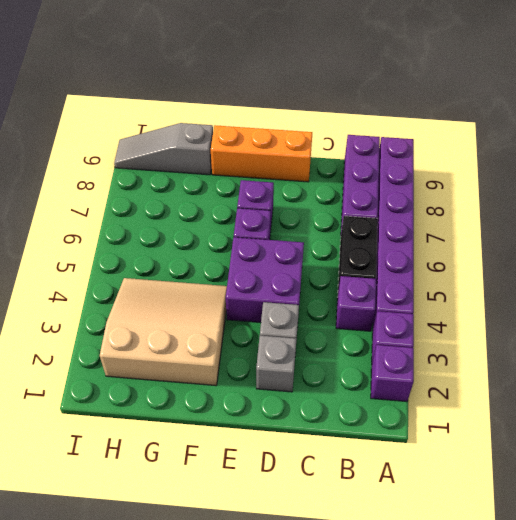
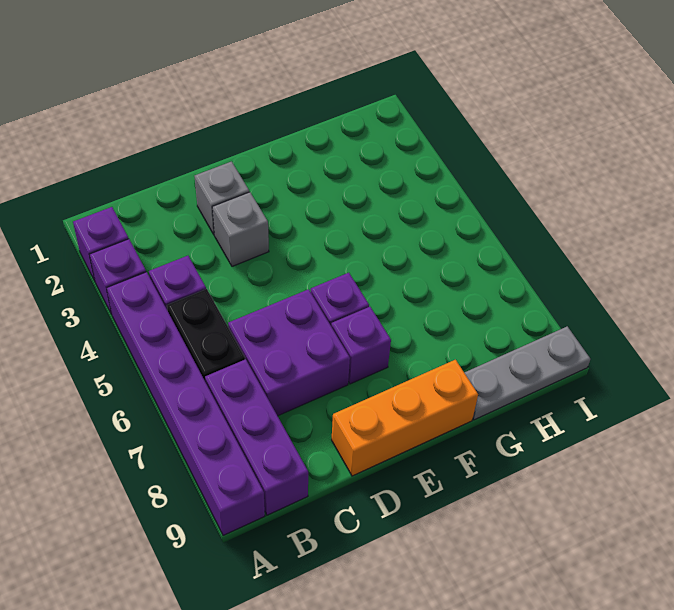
purple 2x2 brick [226,237,304,323] -> purple 2x2 brick moved to [228,289,350,416]
tan 3x3 slope [100,278,227,386] -> none
grey 1x3 slope [114,123,213,175] -> grey 1x3 plate [464,326,590,420]

